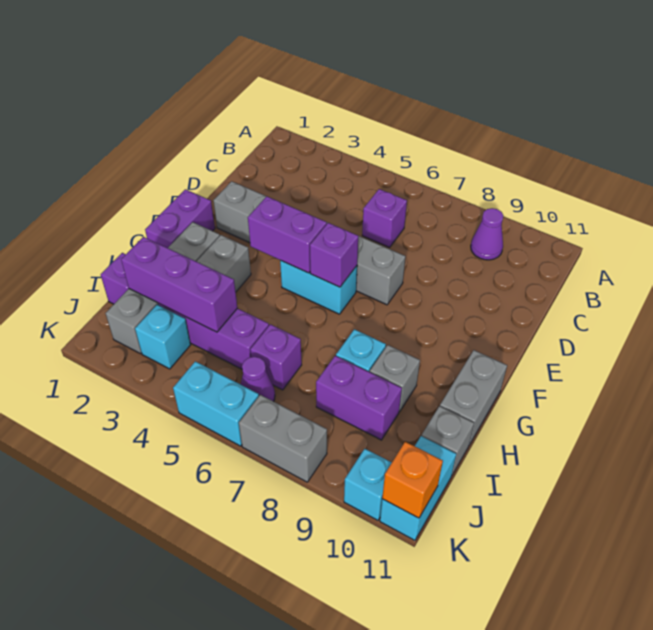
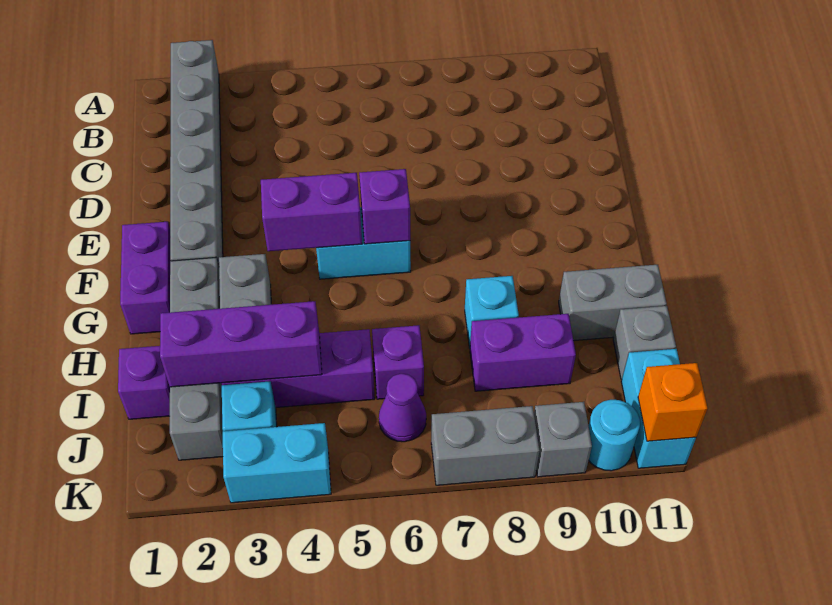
purple 1x1 cone [471,208,503,260] -> none
purple 1x1 brick [362,189,407,247] -> none
grey 1x6 brick [213,181,405,305] -> grey 1x6 brick turned to [170,40,223,266]
grey 1x2 brick [440,350,507,445] -> grey 1x2 brick turned to [559,265,667,341]
grey 1x1 brick [370,345,420,412] -> grey 1x1 brick moved to [534,402,592,477]
cyan 1x2 brick [173,361,259,446] -> cyan 1x2 brick moved to [223,423,331,503]
cyan 1x1 brick [344,449,392,520] -> cyan 1x1 round brick [588,400,640,471]

